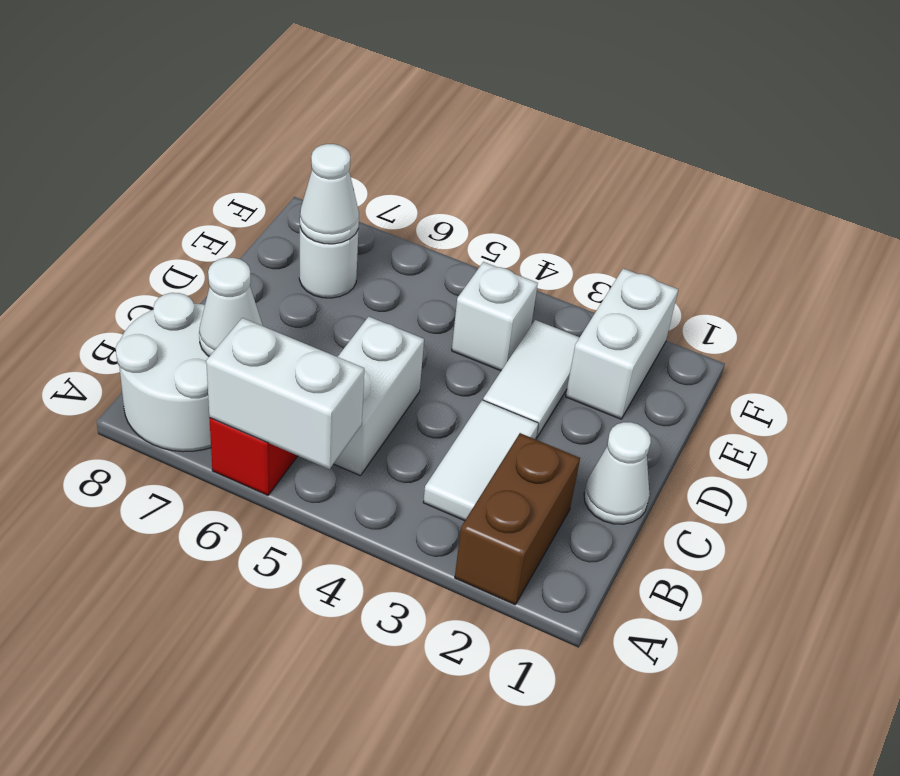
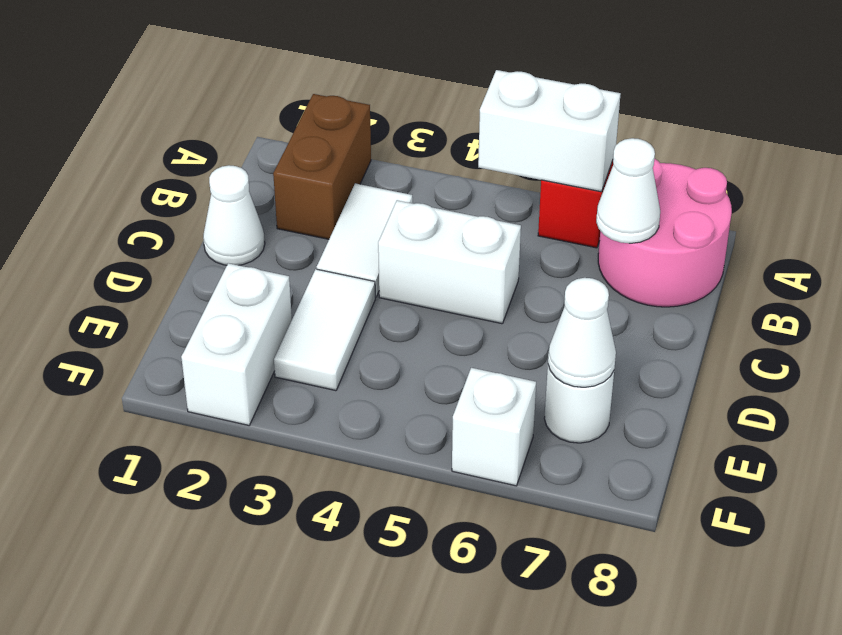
white 2x2 round brick [116,293,211,452] -> pink 2x2 round brick [598,159,732,307]
white 1x2 brick [334,317,424,476] -> white 1x2 brick turned to [378,200,521,324]
white 1x1 brick [452,262,538,371] -> white 1x1 brick moved to [452,368,536,486]

